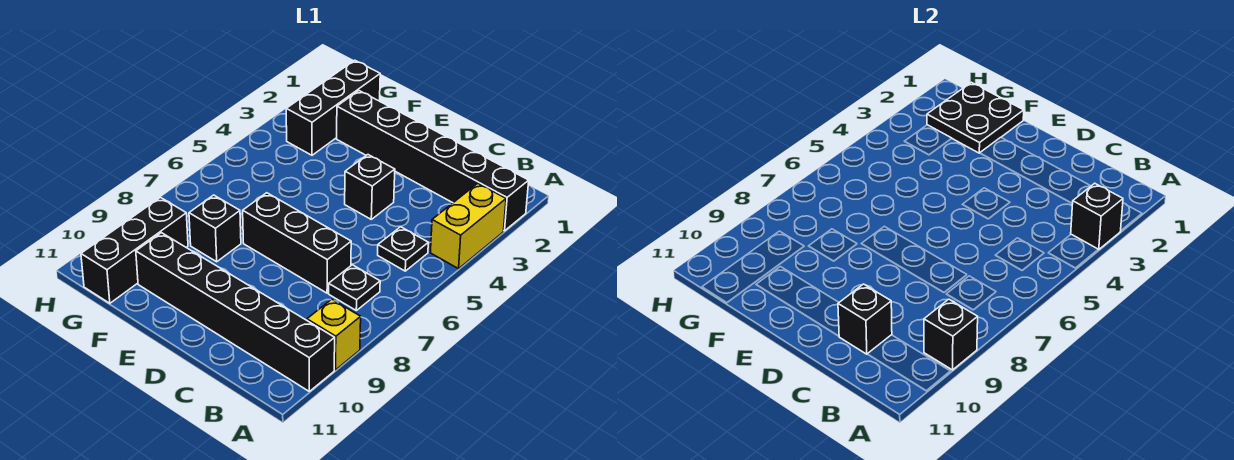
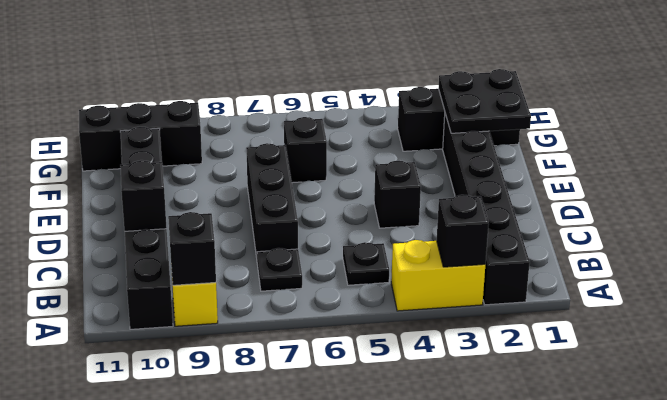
black 1x1 brick [189,195,241,262] -> black 1x1 brick moved to [284,117,327,183]

